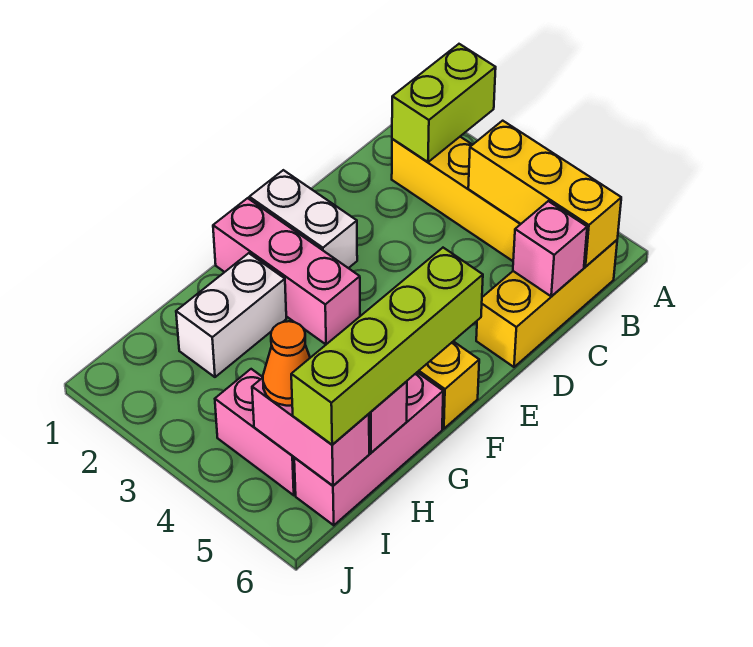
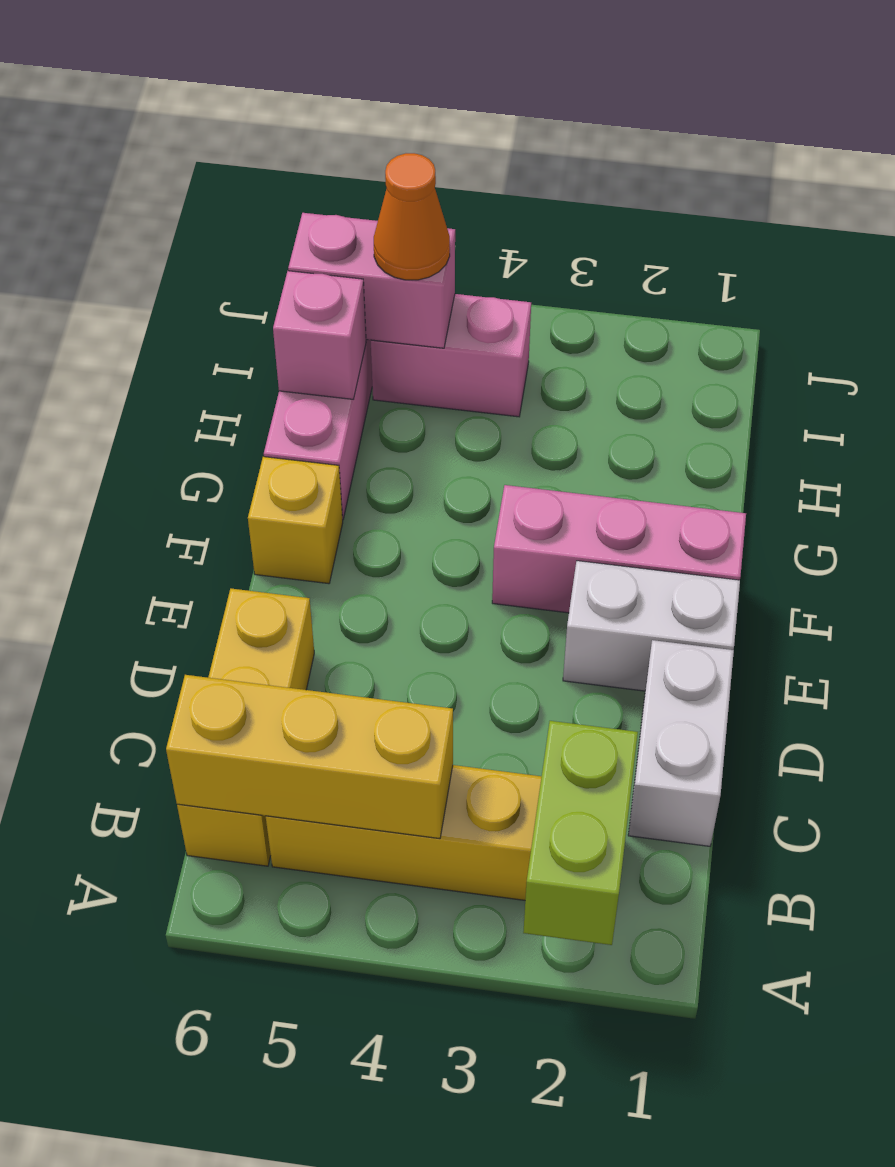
pink 1x1 brick [513,201,587,296] -> none
lime 1x4 brick [291,248,483,445] -> none
white 1x2 brick [176,253,286,377] -> white 1x2 brick moved to [628,640,734,846]

